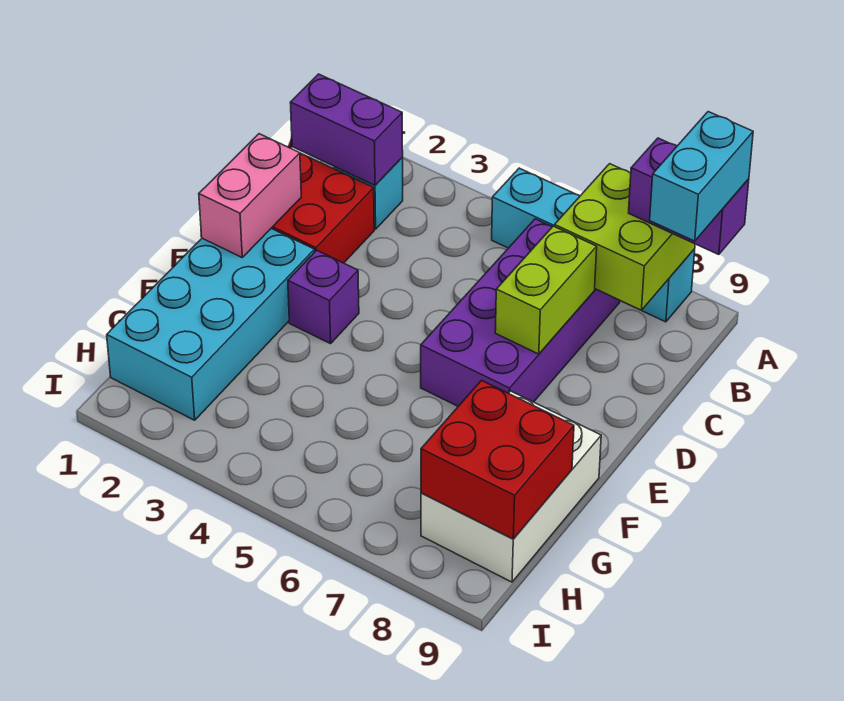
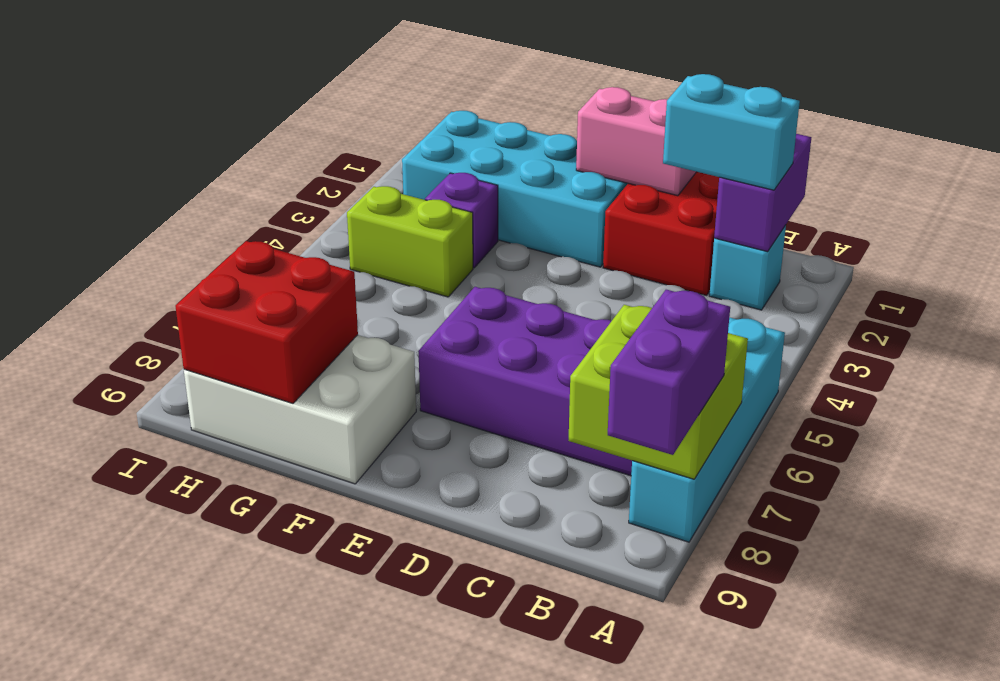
cyan 1x2 brick [650,112,753,241] -> cyan 1x2 brick moved to [663,74,800,190]
lime 1x2 brick [495,226,597,354] -> lime 1x2 brick moved to [347,186,473,297]
purple 1x1 brick [288,250,359,344] -> purple 1x1 brick moved to [425,173,498,268]

